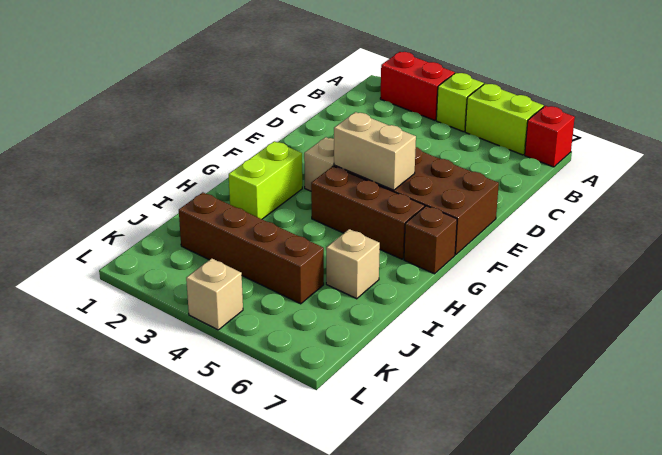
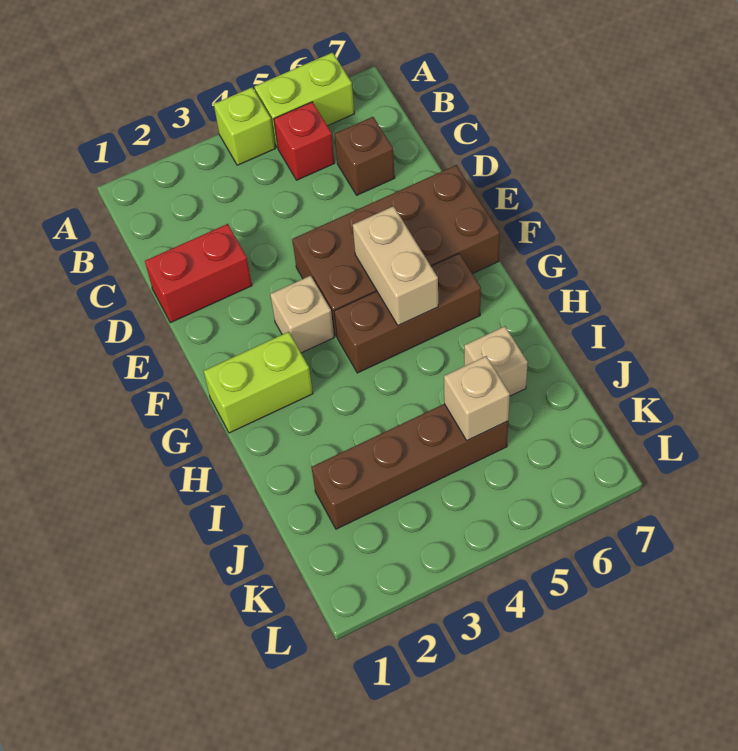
red 1x2 brick [380,52,455,120] -> red 1x2 brick moved to [145,224,252,323]
red 1x1 brick [525,106,575,167] -> red 1x1 brick moved to [274,102,335,180]
tan 1x2 brick [334,112,416,190] -> tan 1x2 brick turned to [353,206,438,326]
lime 1x2 brick [229,141,302,219] -> lime 1x2 brick turned to [204,332,313,433]
brown 1x1 brick [404,206,457,274] -> brown 1x1 brick moved to [335,117,395,195]
tan 1x1 brick [186,258,243,330] -> tan 1x1 brick moved to [444,356,510,440]

